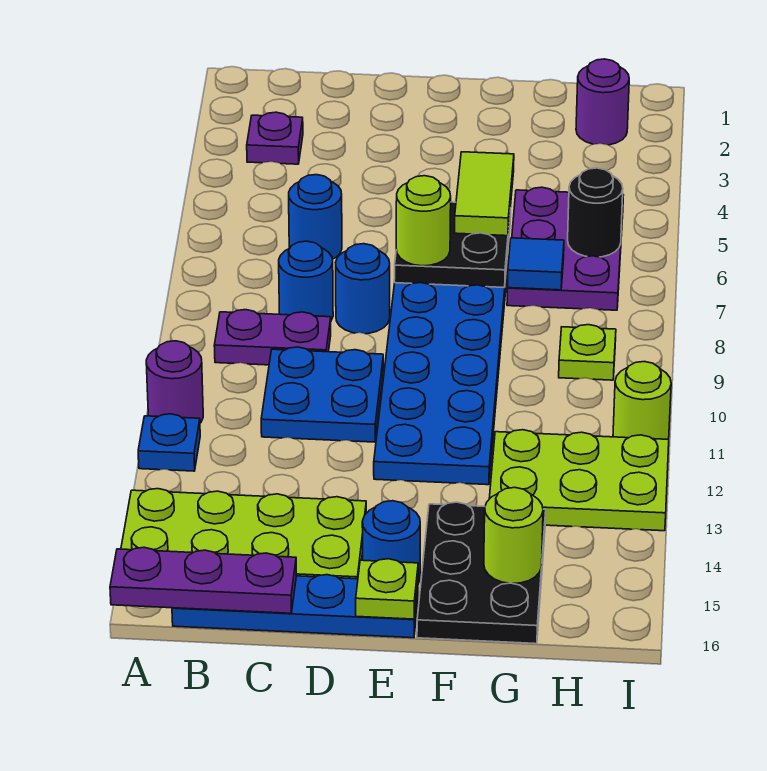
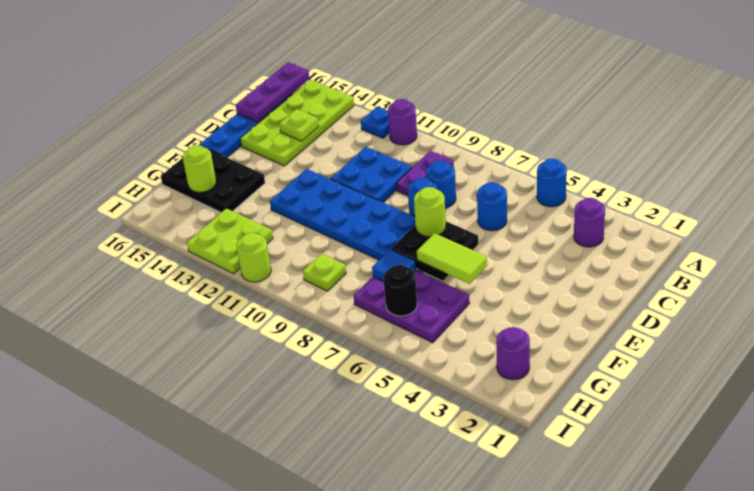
purple 1x1 plate [247,112,303,164] -> purple 1x1 round brick [574,198,605,247]
blue 1x1 round brick [362,501,420,584] -> blue 1x1 round brick moved to [537,159,567,207]
lime 1x1 plate [356,559,418,619] -> lime 1x1 plate moved to [279,109,319,141]
lime 2x3 plate [489,430,669,531] -> lime 2x2 plate [187,208,273,274]

